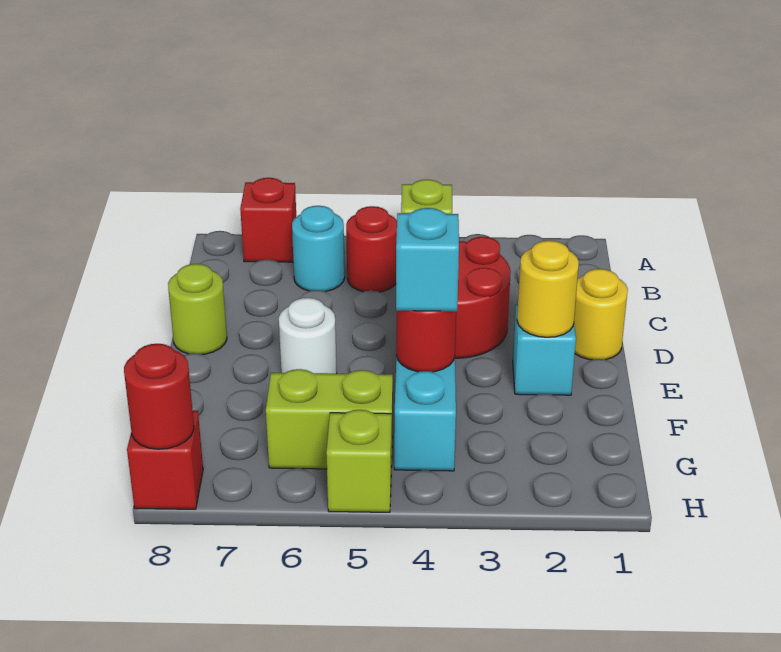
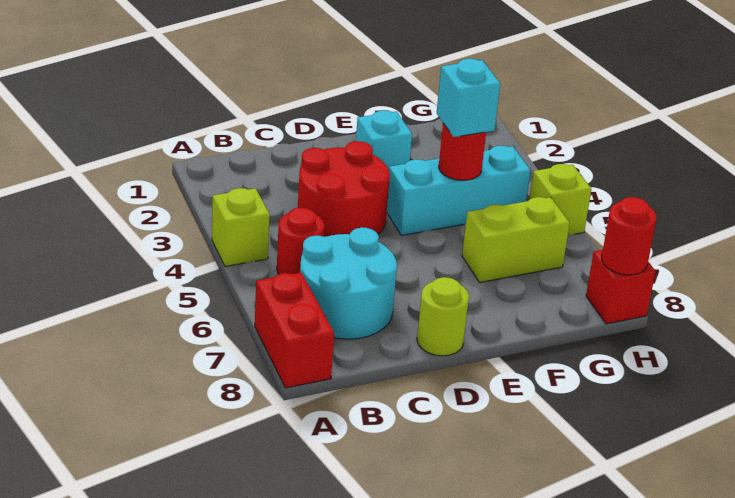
red 1x1 brick [240,178,296,262] -> red 1x2 brick [255,273,334,388]
cyan 1x1 round brick [292,206,345,292] -> cyan 2x2 round brick [300,228,397,339]
yellow 1x1 round brick [574,269,628,360] -> none
yellow 1x1 round brick [517,240,579,337] -> none
white 1x1 round brick [279,298,337,374] -> none
lime 1x2 brick [266,369,393,469] -> lime 1x2 brick turned to [462,197,570,283]

